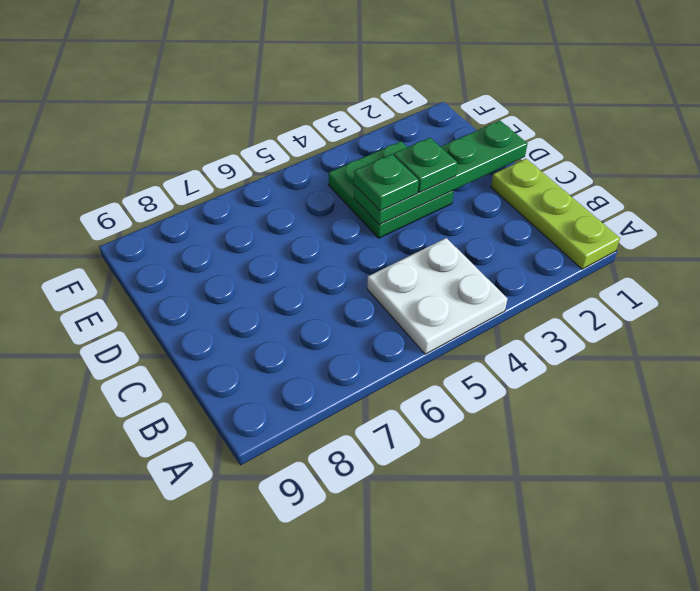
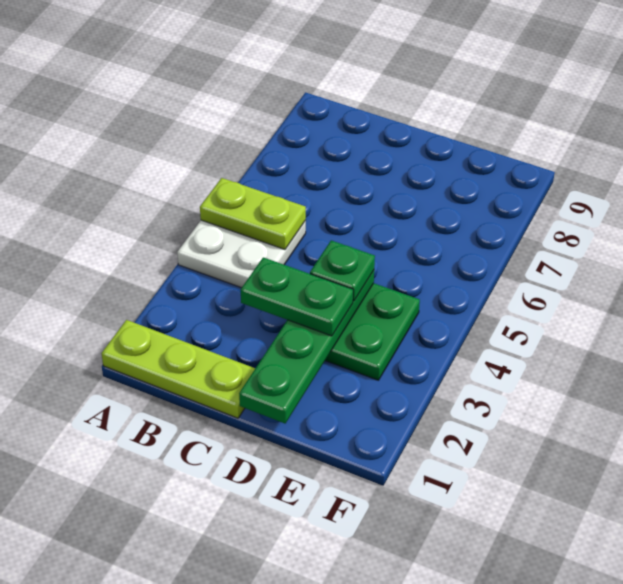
none -> lime 1x2 plate [200,178,306,249]
green 1x1 plate [394,138,457,193] -> green 1x2 plate [241,257,353,336]

